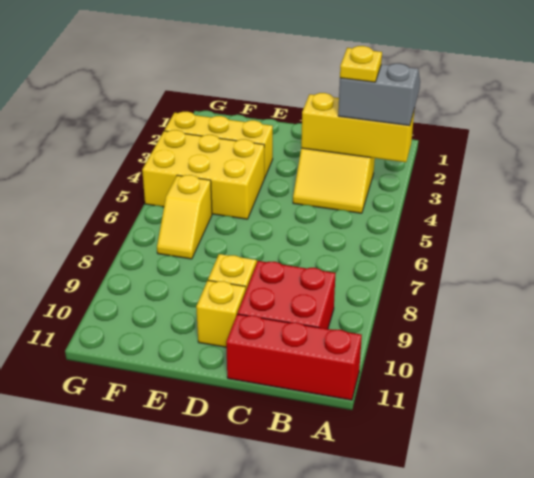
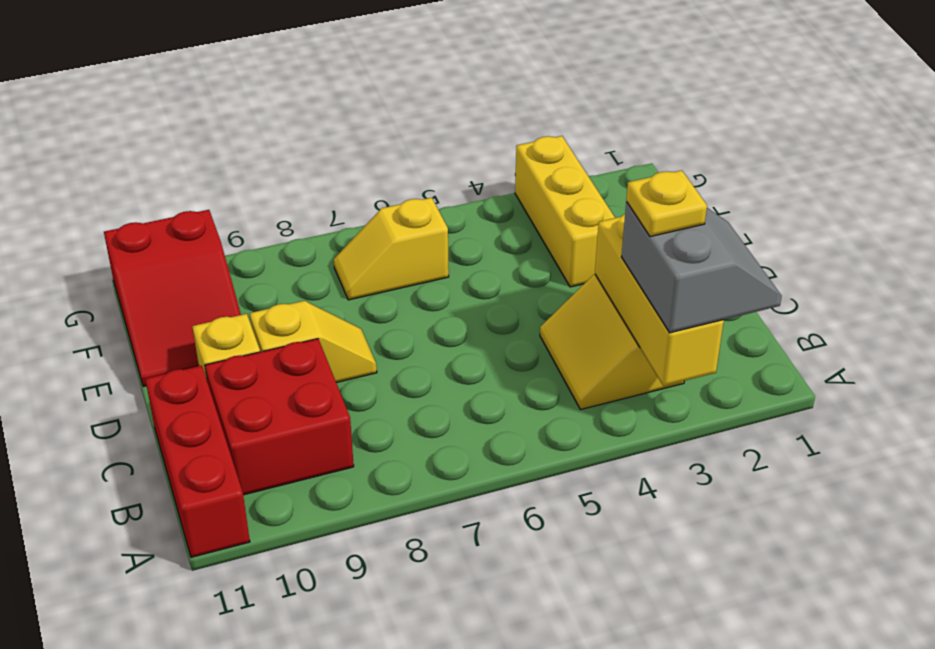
yellow 2x3 brick [142,130,264,219] -> none
none -> red 2x3 slope [104,210,241,387]

